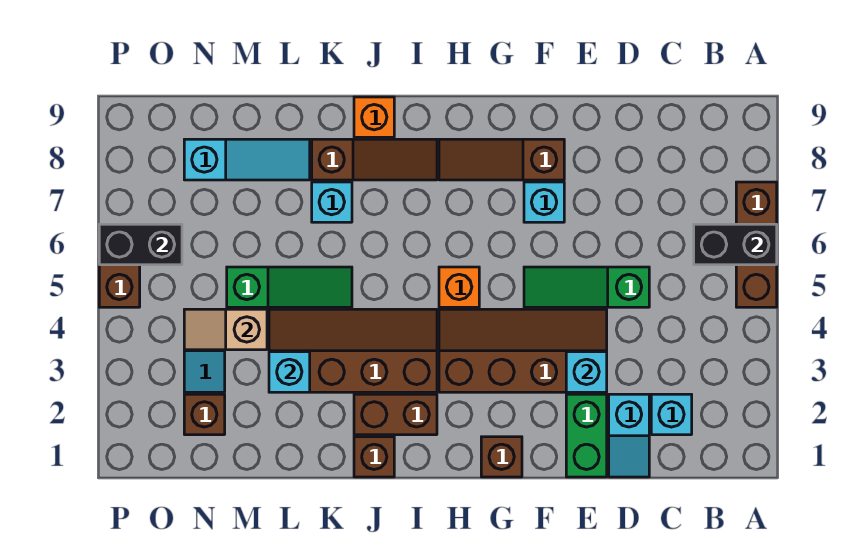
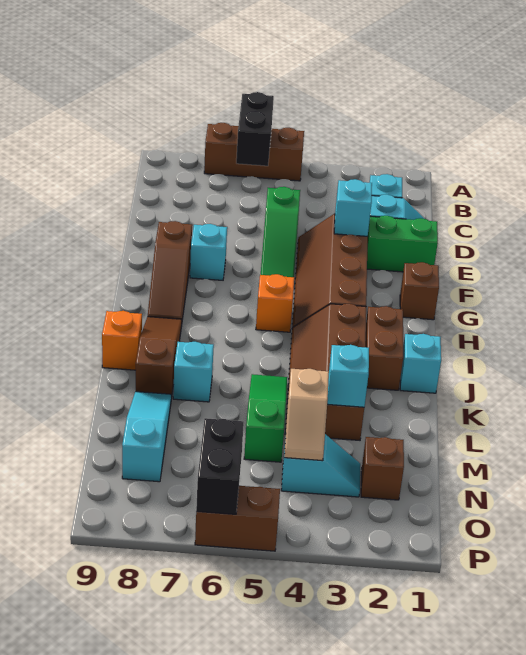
brown 1x1 brick [354,437,394,477] -> cyan 1x1 brick [400,334,441,393]

